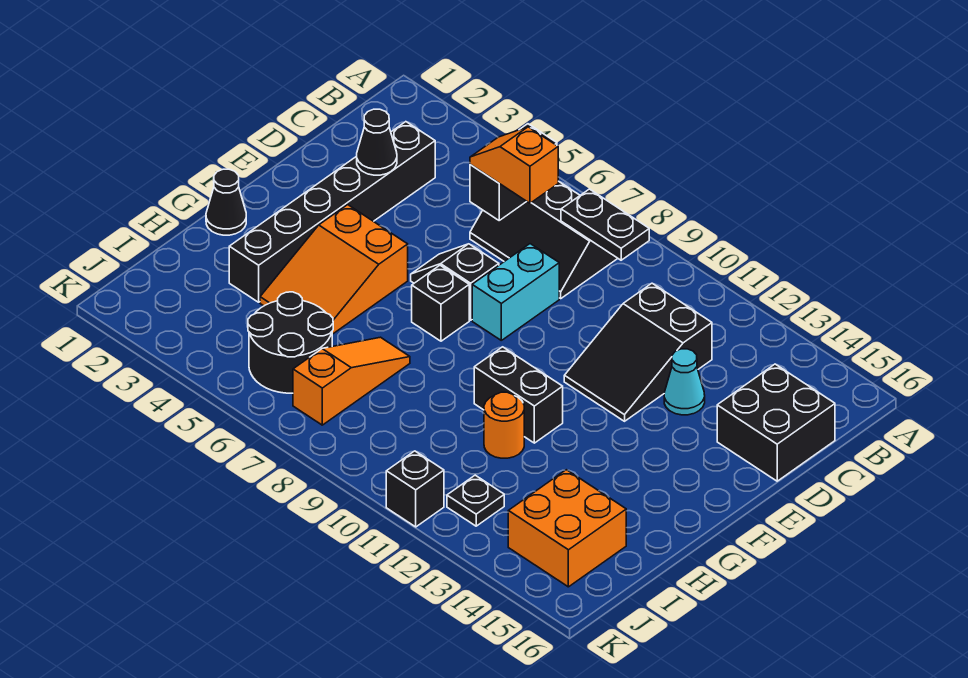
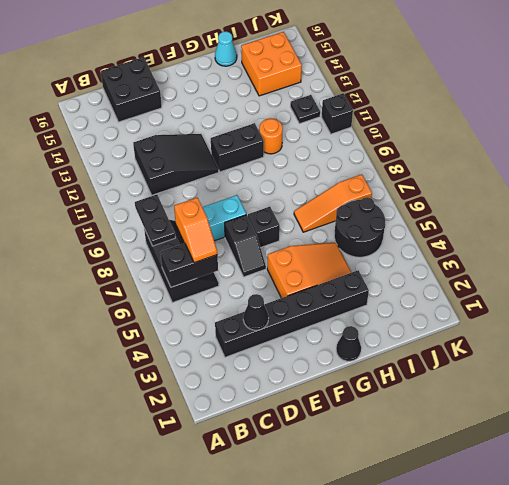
cyan 1x1 cone [664,349,705,415] -> cyan 1x1 cone moved to [215,31,237,66]
black 1x2 brick [474,347,563,443] -> black 1x2 brick turned to [210,123,264,172]

